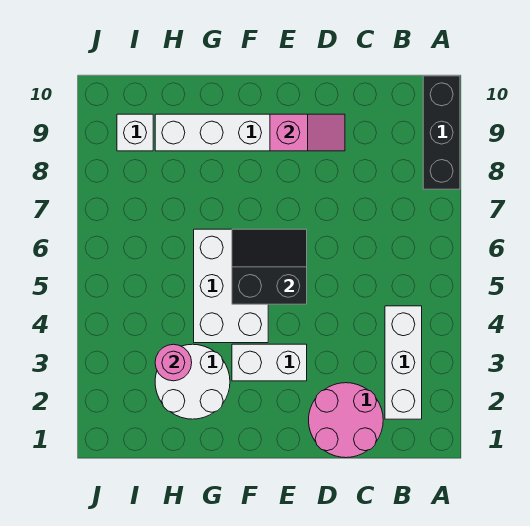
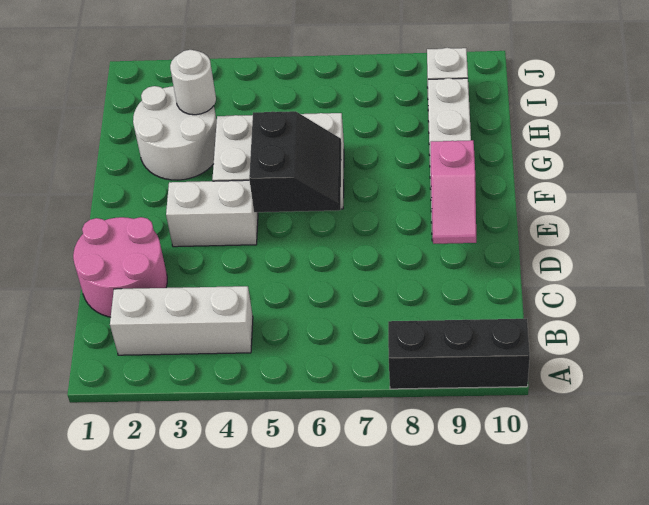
white 1x2 brick [232,344,307,381] -> white 1x2 brick turned to [166,180,258,247]
pink 1x1 round brick [155,344,192,381] -> white 1x1 round brick [170,50,216,115]

